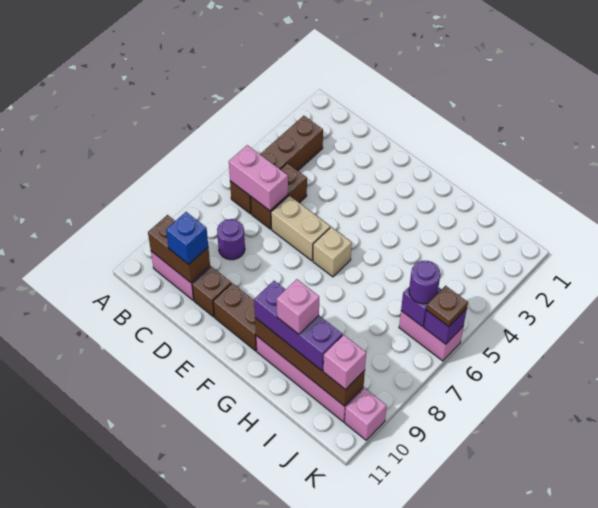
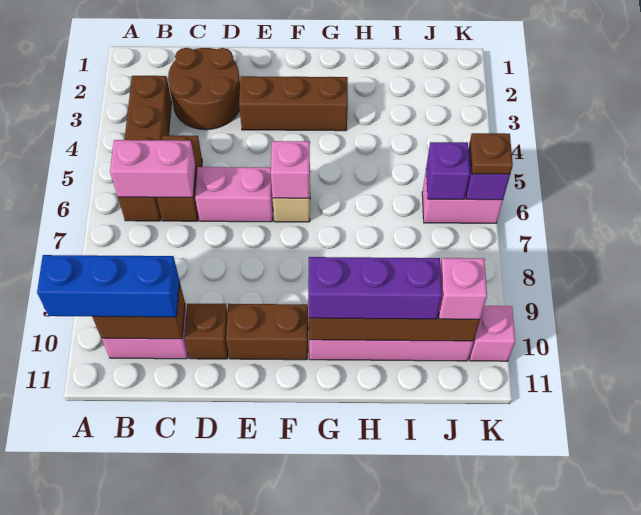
none -> brown 2x2 round brick [168,48,240,130]
purple 1x1 round brick [217,219,245,260] -> none
blue 1x1 brick [166,212,208,264] -> blue 1x3 brick [37,255,180,317]
tan 1x2 brick [271,196,330,261] -> pink 1x2 brick [195,167,273,222]
none -> brown 1x3 brick [239,76,348,131]
pink 1x1 brick [277,279,319,334] -> pink 1x1 brick moved to [271,141,310,198]
purple 1x1 round brick [409,261,440,304] -> none

